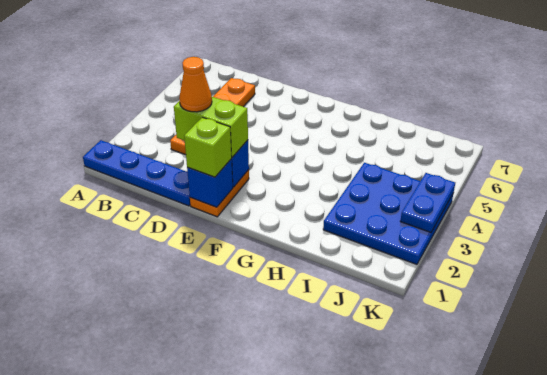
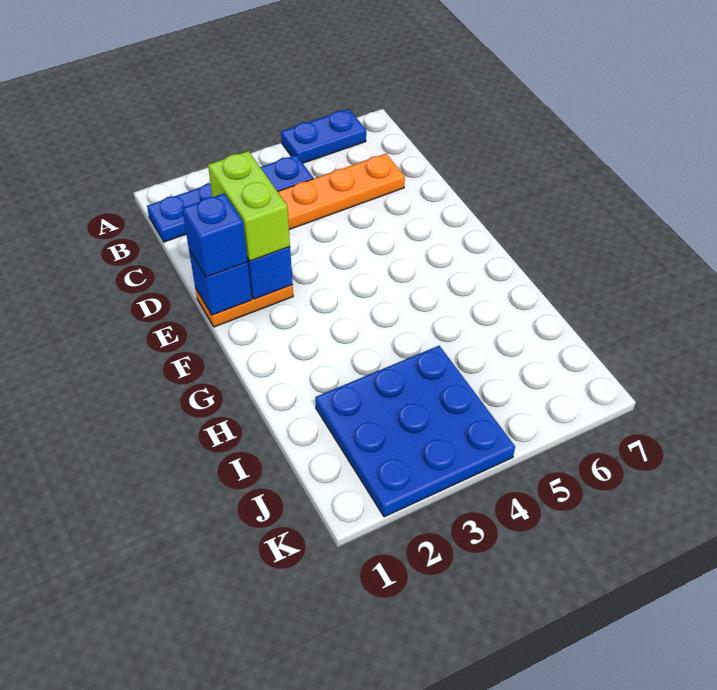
blue 1x4 plate [83,140,190,206] -> blue 1x4 plate turned to [147,155,313,242]
orange 1x1 cone [179,57,212,112] -> none
lime 1x1 brick [184,117,232,177] -> blue 1x1 brick [182,193,248,277]
blue 1x2 plate [400,173,455,232] -> blue 1x2 plate moved to [281,109,366,163]

